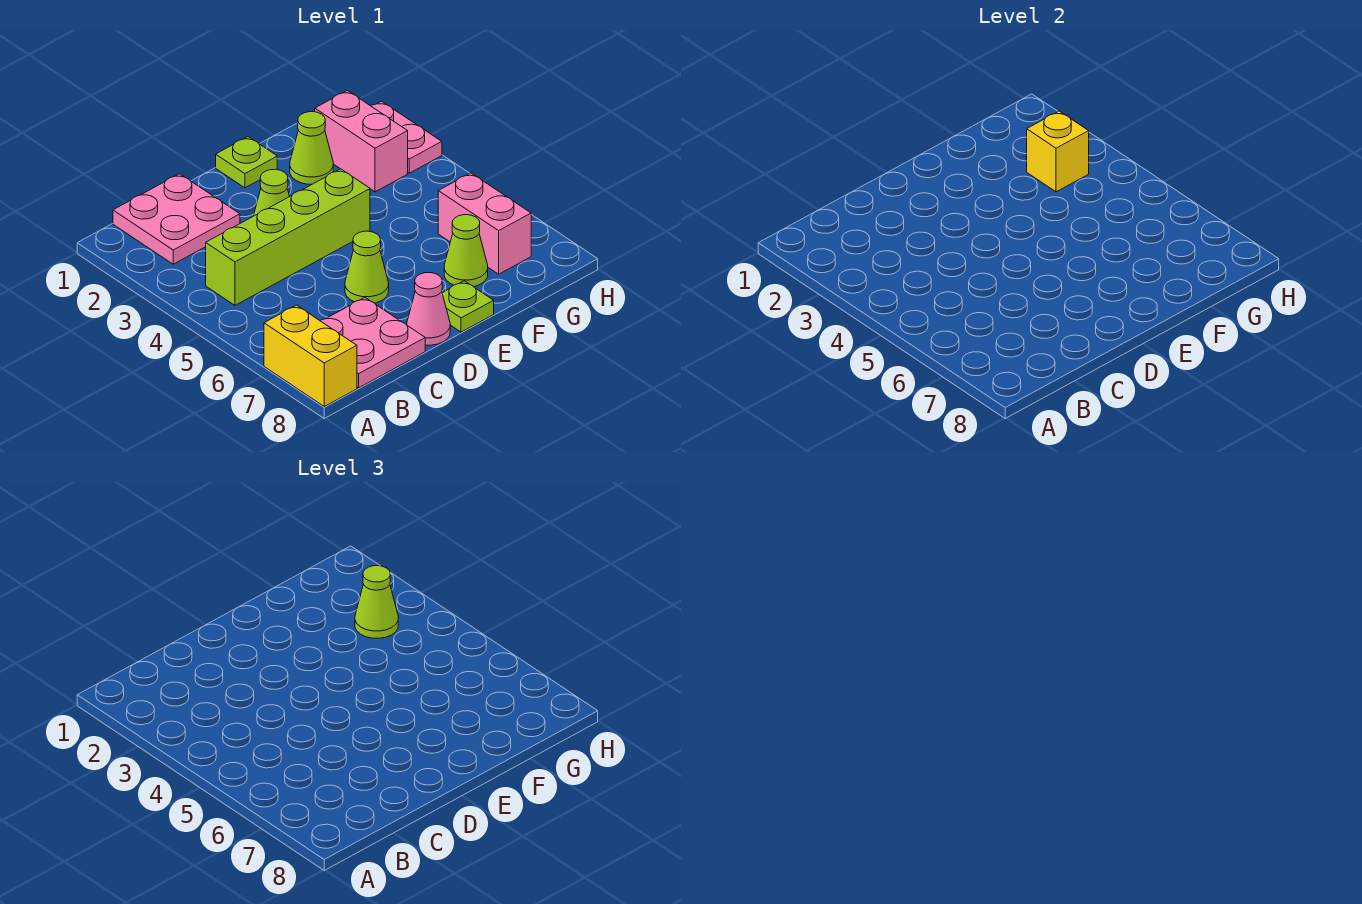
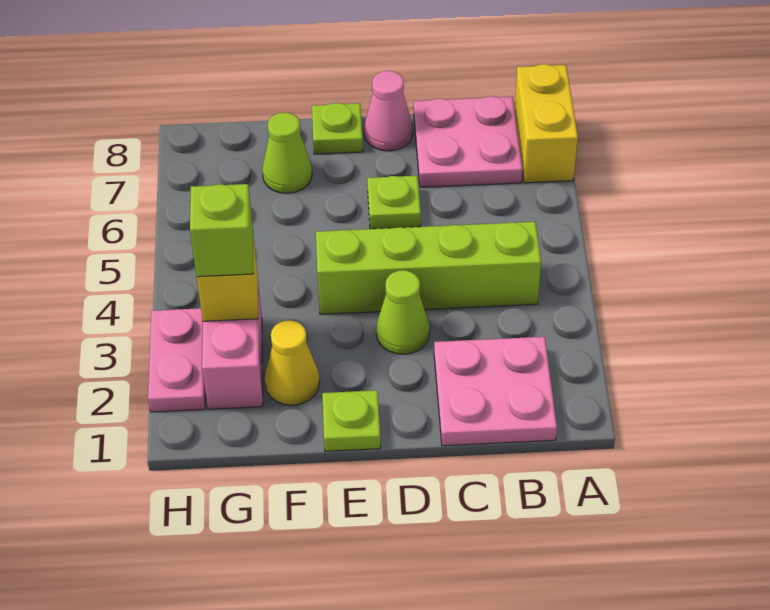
lime 1x1 cone [345,231,389,303] -> lime 1x1 plate [367,176,421,229]
lime 1x1 cone [290,112,333,184] -> yellow 1x1 cone [265,320,320,405]
lime 1x1 cone [355,566,398,638] -> lime 1x1 brick [190,184,253,277]
pink 1x2 brick [438,173,531,274] -> none

